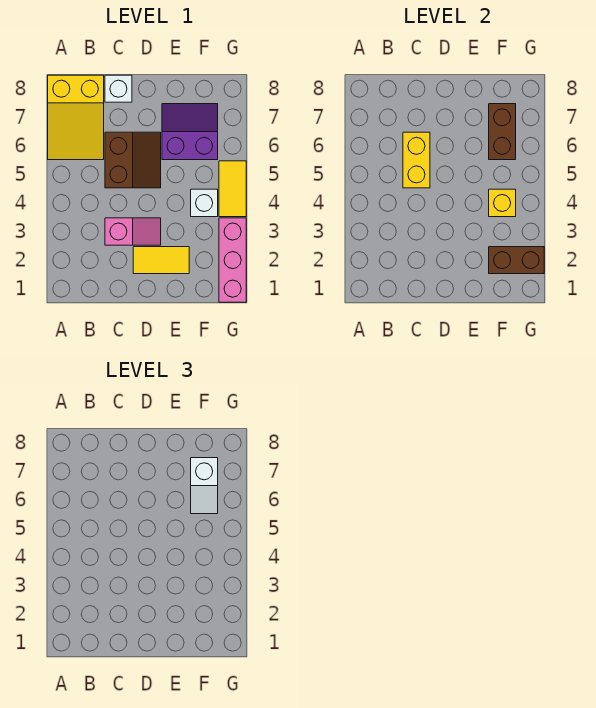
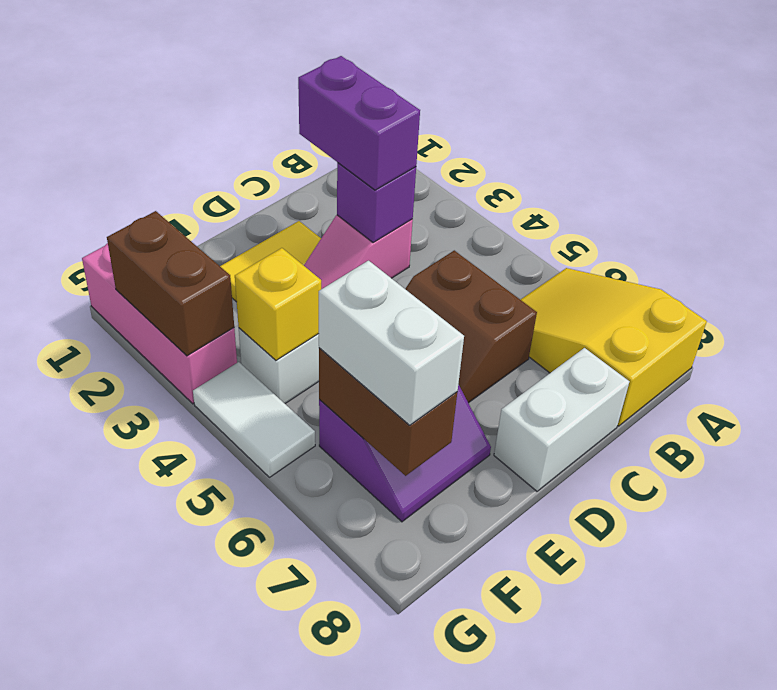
none -> purple 1x2 brick [298,56,420,190]
none -> purple 1x1 brick [337,163,416,243]
yellow 1x2 brick [403,132,430,188] -> none
white 1x1 brick [105,75,132,102] -> white 1x2 brick [494,348,629,491]
brown 1x2 brick [489,247,544,274] -> brown 1x2 brick turned to [107,211,234,356]
white 1x2 slope [191,458,218,514] -> white 1x2 brick [319,261,464,425]
yellow 1x2 tile [219,161,246,217] -> white 1x2 tile [193,362,315,477]

